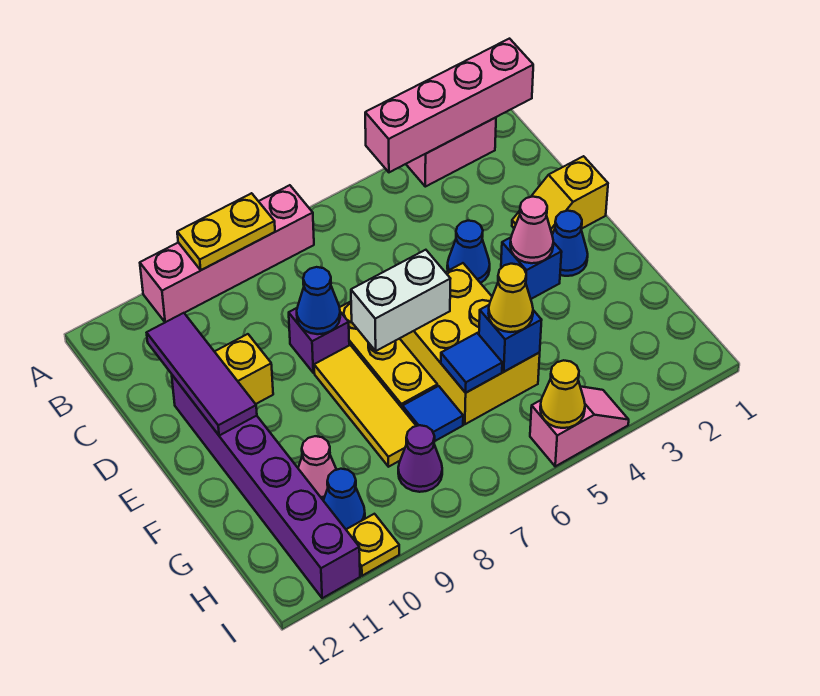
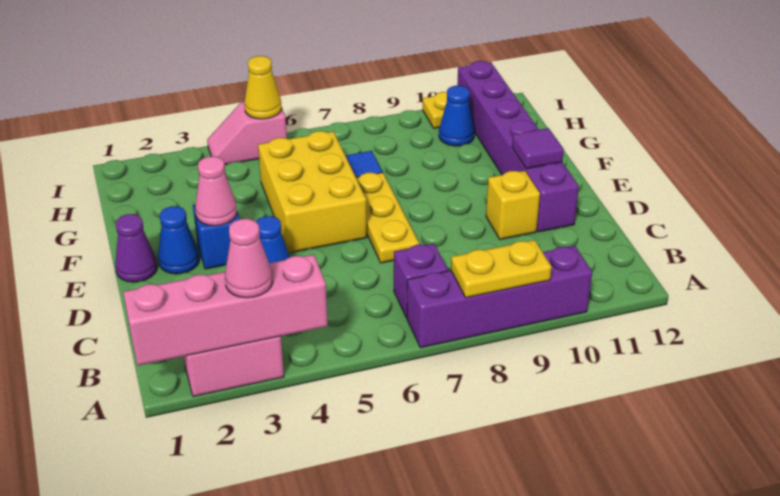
pink 1x4 brick [140,185,314,322] -> purple 1x4 brick [407,246,592,348]
purple 1x3 tile [147,313,257,436] -> purple 1x1 tile [512,128,564,169]
yellow 1x2 slope [512,156,608,234] -> none
purple 1x1 brick [289,308,349,373] -> purple 1x1 brick moved to [394,244,448,318]
blue 1x1 cone [297,267,340,334] -> none
white 1x2 brick [351,250,450,351] -> none
yellow 1x3 tile [314,345,416,467] -> none
blue 1x1 brick [479,305,542,372] -> none
yellow 1x1 cone [488,264,533,332] -> none
blue 1x1 tile [441,333,502,393] -> none
pink 1x1 cone [298,436,337,500] -> pink 1x1 cone moved to [225,219,273,298]
purple 1x1 cone [398,425,442,492] -> purple 1x1 cone moved to [115,214,157,282]

